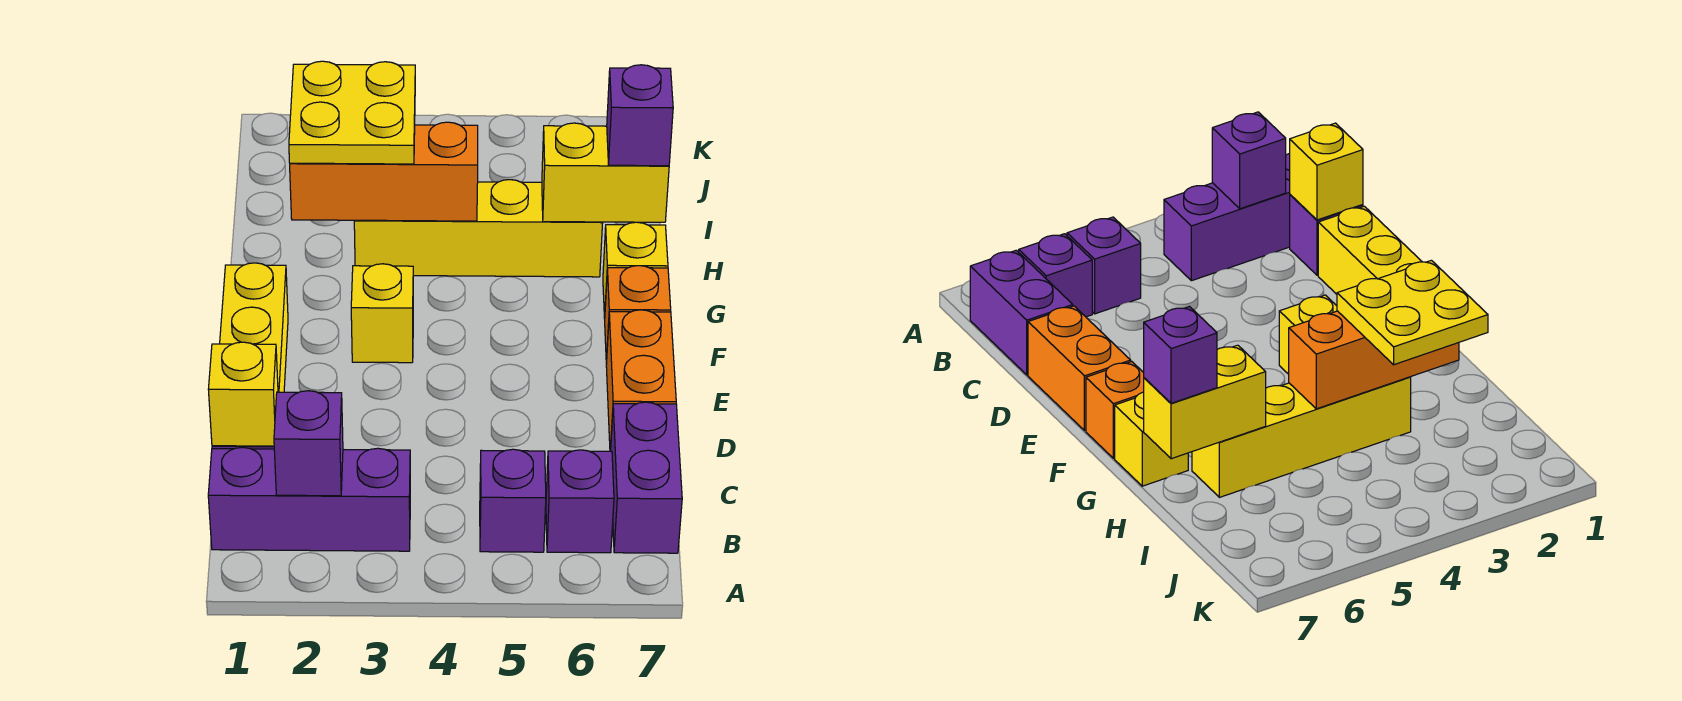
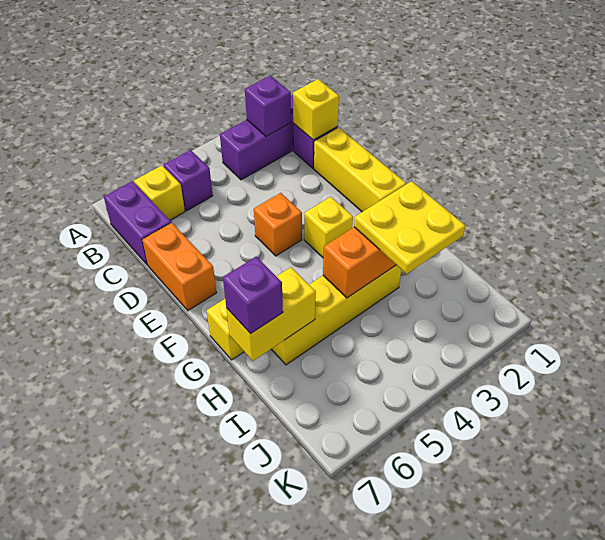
purple 1x1 brick [546,450,614,553] -> yellow 1x1 brick [134,166,185,220]
orange 1x1 brick [605,266,671,364] -> orange 1x1 brick moved to [254,193,302,256]

